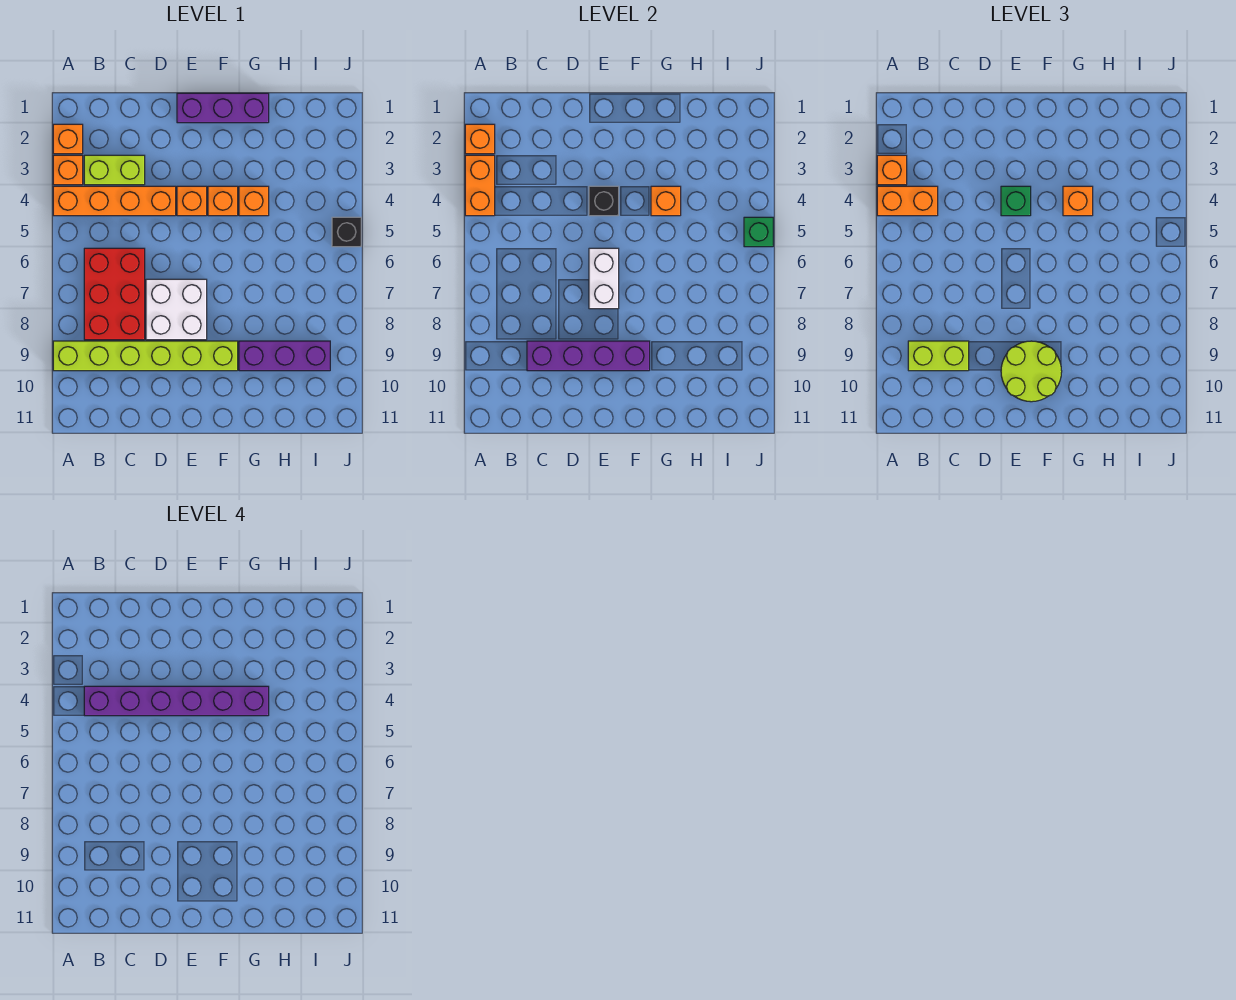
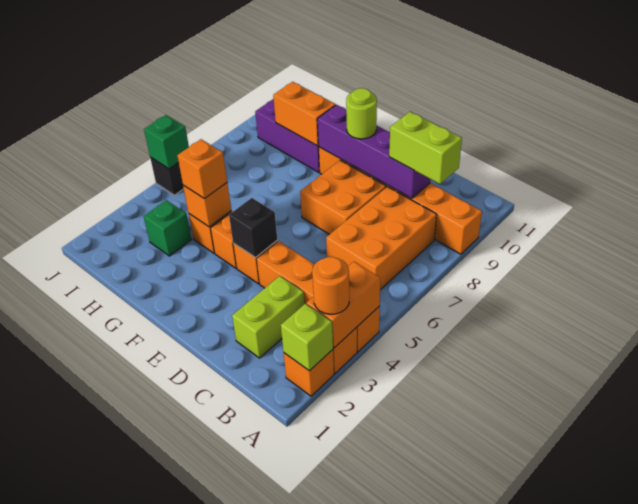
orange 1x1 brick [465,124,495,154] -> lime 1x1 brick [281,304,333,371]
orange 1x1 brick [877,155,907,185] -> orange 1x1 round brick [312,257,349,314]
orange 1x2 brick [877,186,938,216] -> orange 1x2 brick moved to [273,82,336,146]
lime 1x6 brick [53,341,238,371] -> orange 1x6 brick [319,147,482,254]
lime 1x2 brick [84,155,145,185] -> lime 1x2 brick turned to [232,276,305,358]
purple 1x6 brick [84,686,269,716] -> none
red 2x3 brick [84,248,145,340] -> orange 2x3 brick [326,187,437,290]
white 2x2 brick [146,279,207,340] -> orange 2x2 brick [300,160,386,235]
purple 1x3 brick [177,93,269,123] -> none
green 1x1 brick [1001,186,1031,216] -> green 1x1 brick moved to [144,200,191,256]
white 1x2 brick [589,248,619,309] -> none
lime 2x2 round brick [1001,341,1062,402] -> lime 1x1 round brick [346,88,377,139]

